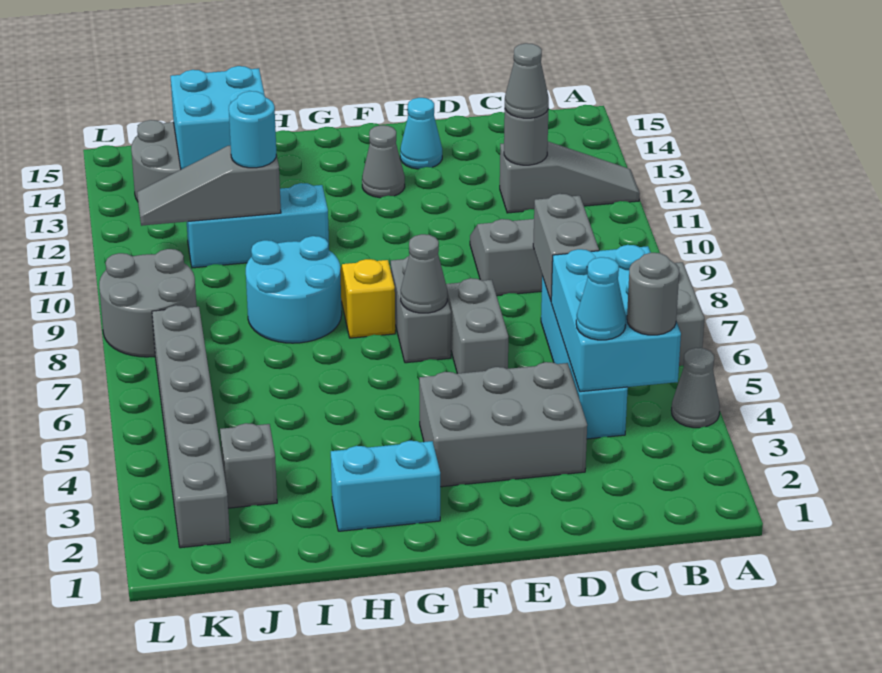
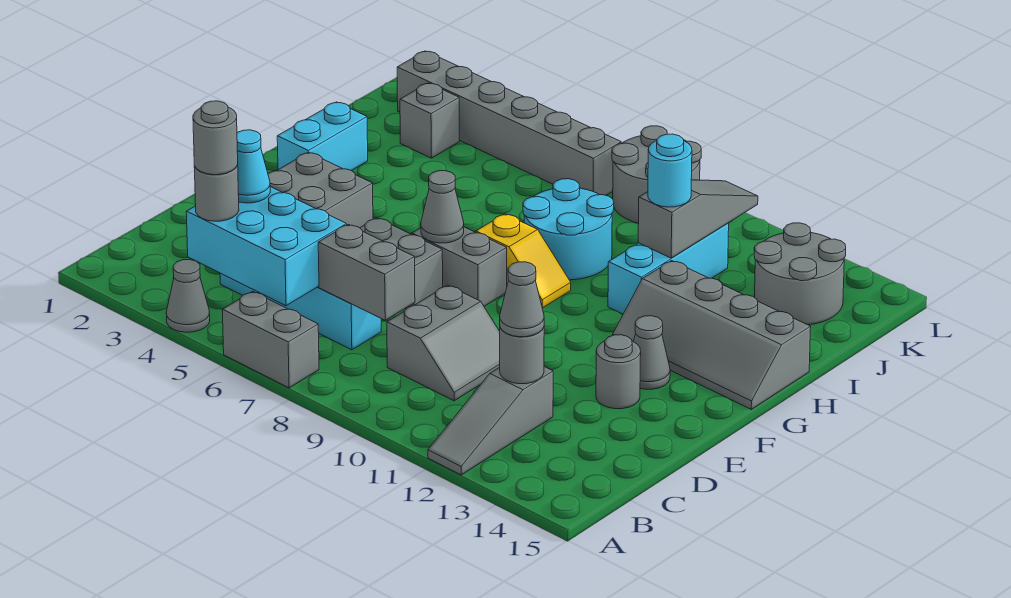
none -> grey 1x1 round brick [193,101,238,175]
none -> grey 1x1 round brick [596,335,641,409]
cyan 1x1 cone [400,98,442,169] -> none
none -> grey 2x4 slope [613,261,811,409]
cyan 2x2 brick [171,66,265,169] -> none

